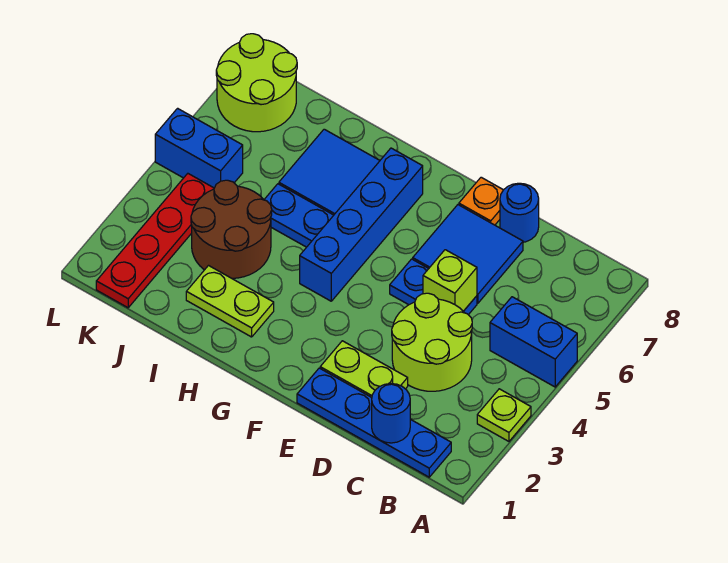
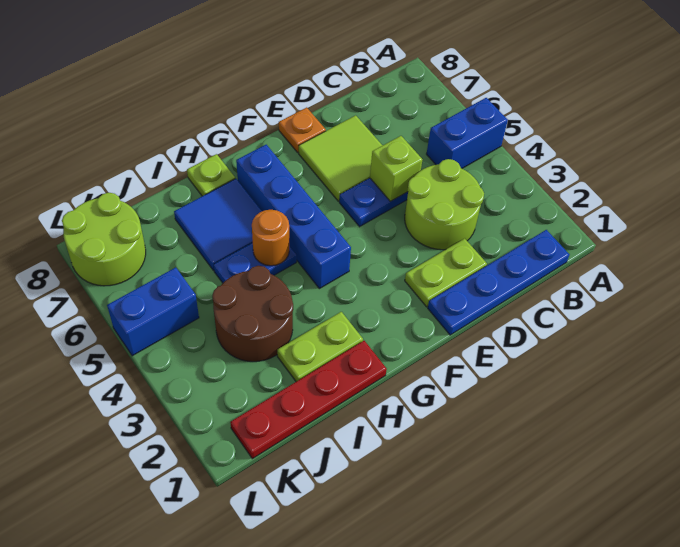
lime 1x1 plate [477,389,531,441] -> lime 1x1 plate moved to [187,154,235,196]
blue 1x1 round brick [372,384,410,443] -> none
blue 2x2 tile [413,205,523,303] -> lime 2x2 tile [299,115,382,201]
blue 1x1 round brick [500,183,539,242] -> none
none -> orange 1x1 round brick [252,210,289,266]
red 1x4 plate [96,174,214,308] -> red 1x4 plate turned to [230,341,387,459]

